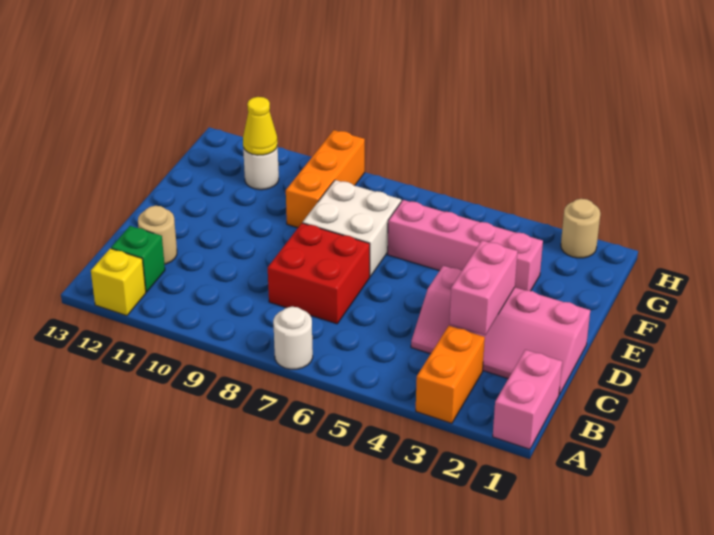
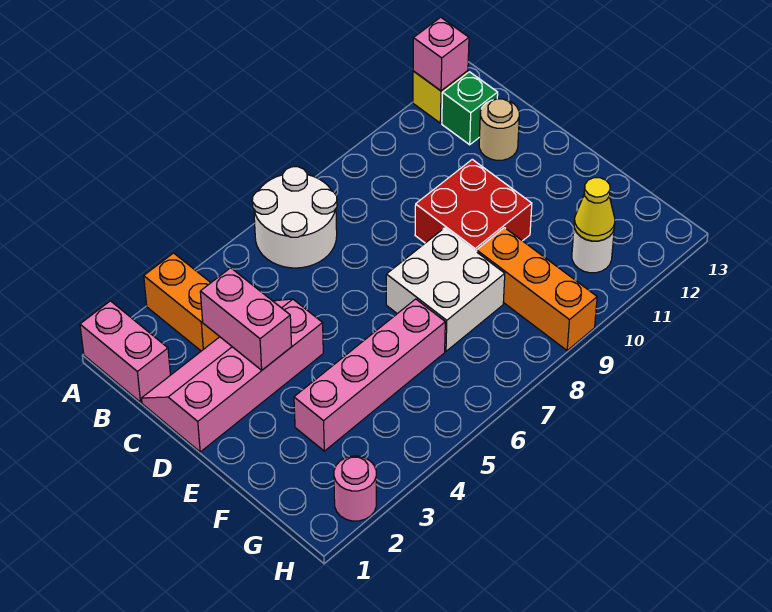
white 1x1 round brick [273,307,313,369] -> white 2x2 round brick [252,167,337,268]
none -> pink 1x1 brick [413,17,469,91]
red 2x2 brick [268,223,370,324] -> red 2x2 brick moved to [415,159,532,252]
tan 1x1 round brick [561,199,600,258] -> pink 1x1 round brick [334,456,376,521]

